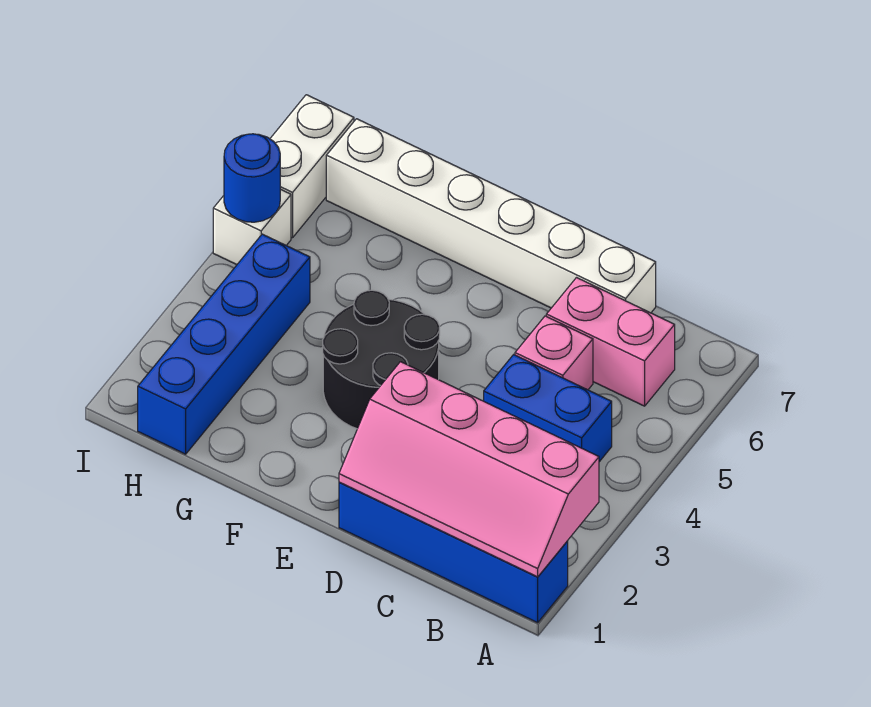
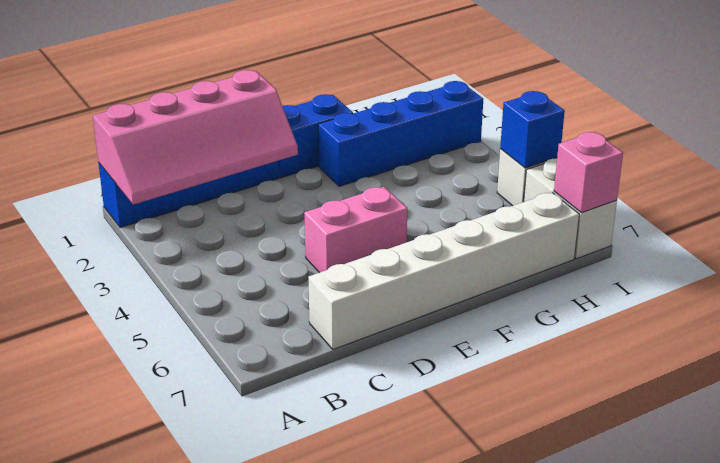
pink 2x4 slope [339,362,599,577] -> pink 2x4 slope turned to [93,70,298,205]
blue 1x2 brick [484,355,612,462] -> blue 1x2 brick moved to [278,94,353,178]
pink 1x2 brick [546,278,675,406] -> pink 1x2 brick moved to [304,187,407,273]
pink 1x1 brick [515,316,593,390] -> pink 1x1 brick moved to [554,132,623,213]
black 2x2 round brick [323,290,440,429] -> none
blue 1x4 brick [138,234,310,454] -> blue 1x4 brick turned to [318,81,483,186]
blue 1x1 round brick [224,134,280,222] -> blue 1x1 brick [500,91,565,168]

